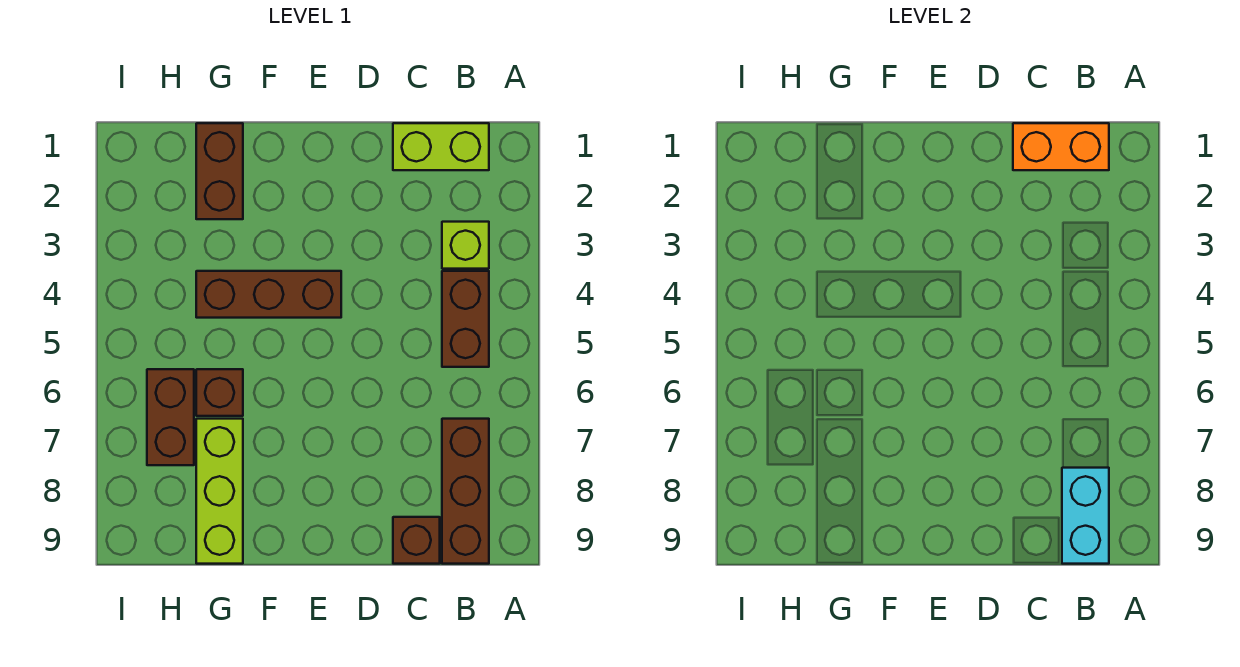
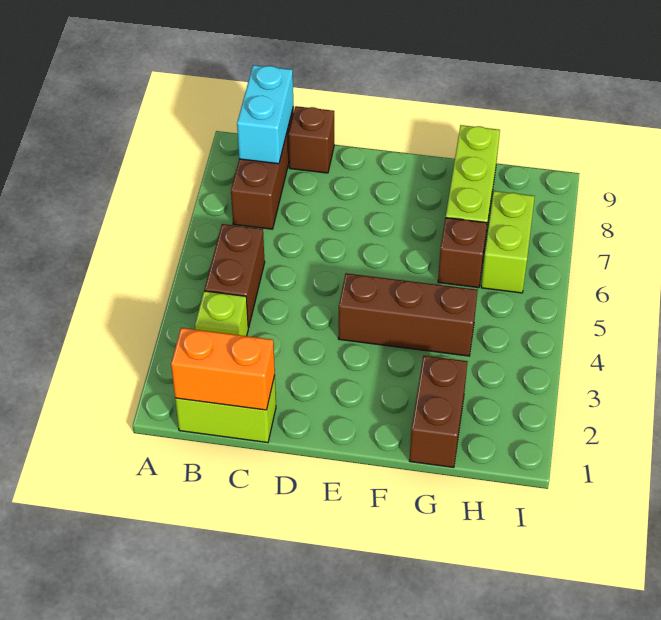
brown 1x2 brick [147,369,194,465] -> lime 1x2 brick [481,191,535,293]

